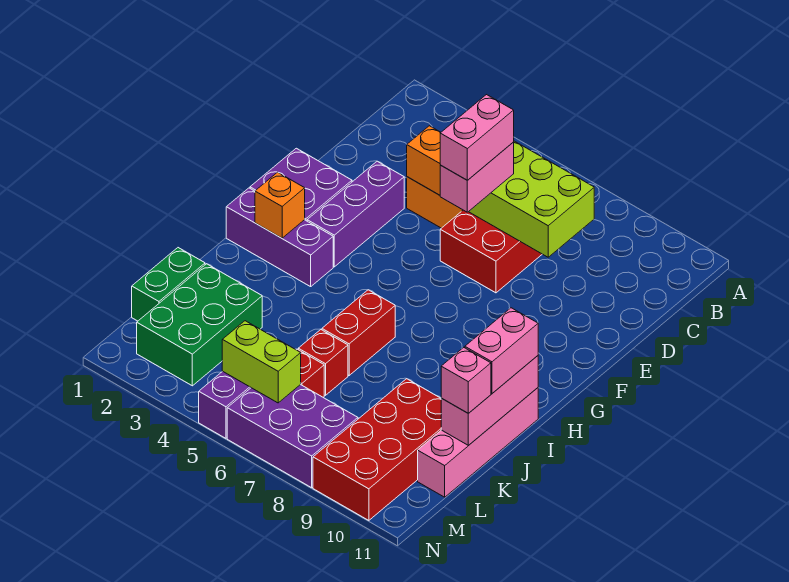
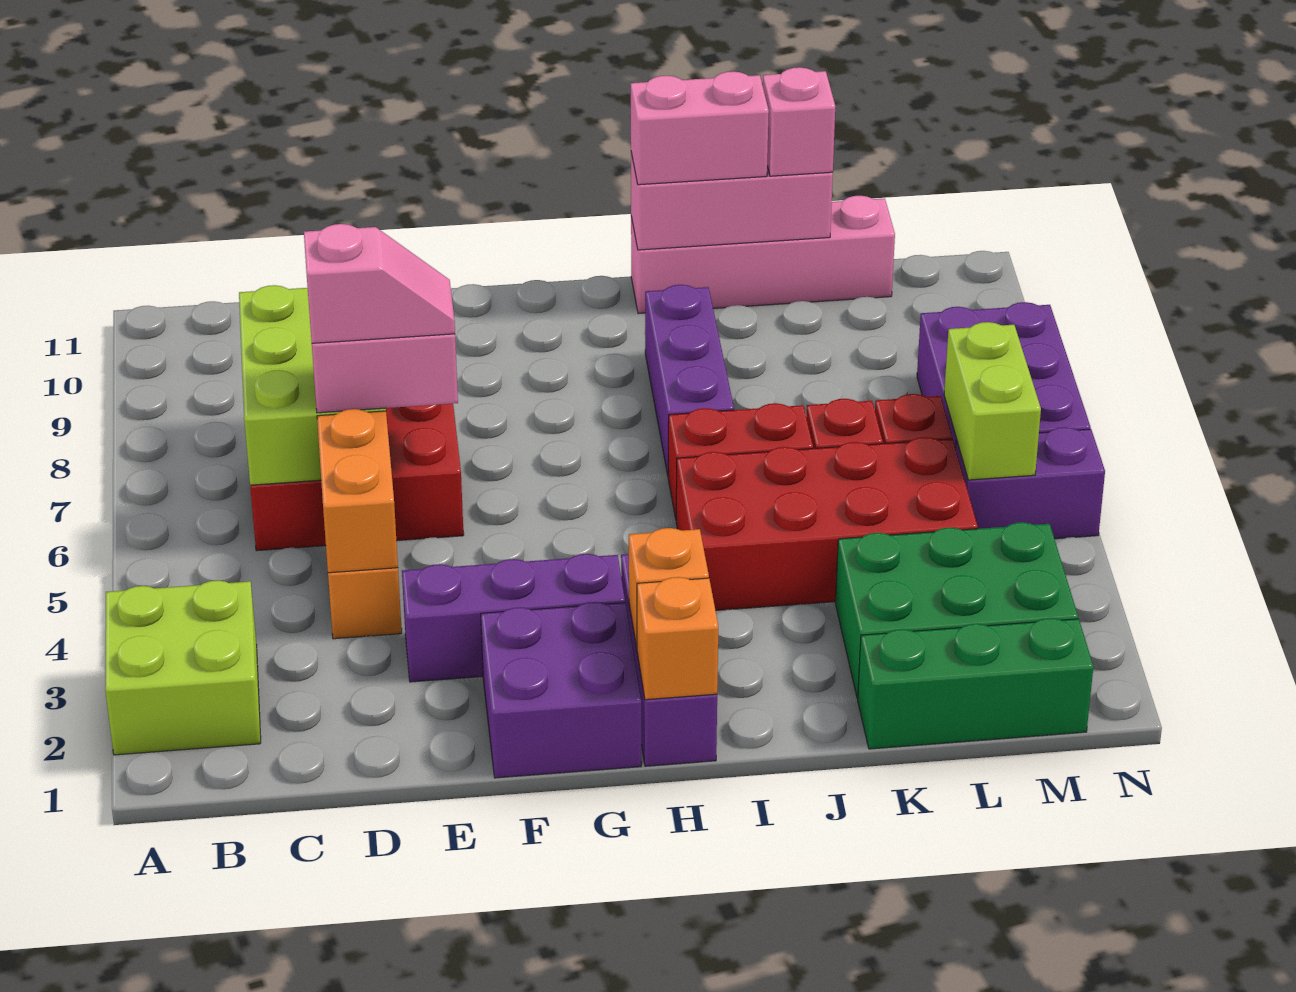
none -> lime 2x2 brick [105,580,261,755]
pink 1x2 brick [440,95,514,180] -> pink 1x2 slope [304,224,455,343]
none -> orange 1x1 brick [637,577,718,700]
none -> purple 1x3 brick [645,285,734,475]
green 1x2 brick [132,248,205,321] -> green 1x3 brick [858,618,1093,749]
red 2x4 brick [313,379,441,520] -> red 2x4 brick moved to [676,437,978,610]

